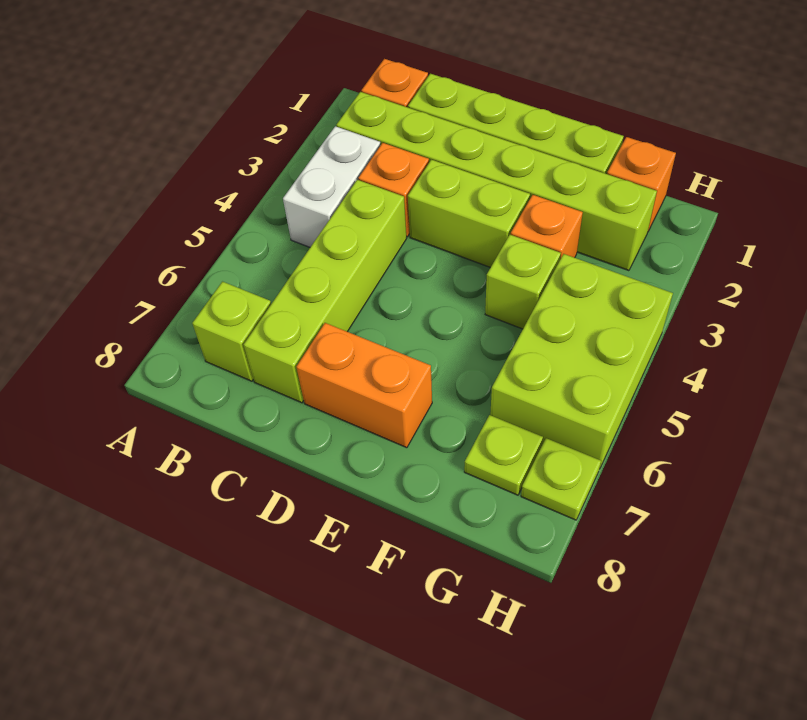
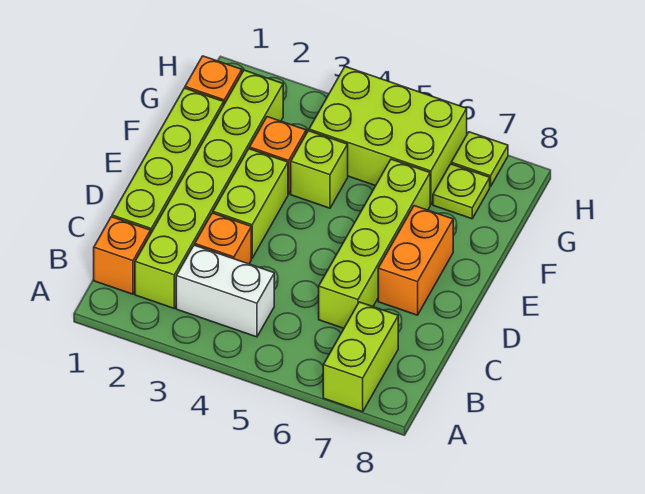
lime 1x1 brick [192,282,271,381] -> lime 1x2 brick [323,302,398,412]
lime 1x4 brick [244,180,406,403] -> lime 1x4 brick turned to [319,159,430,328]

